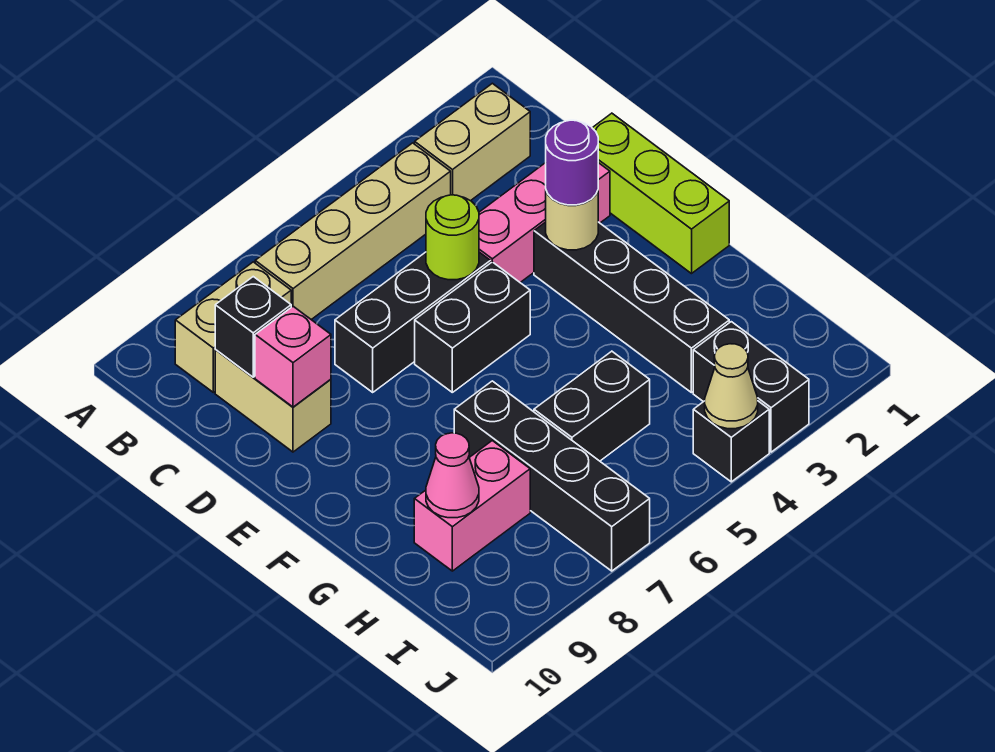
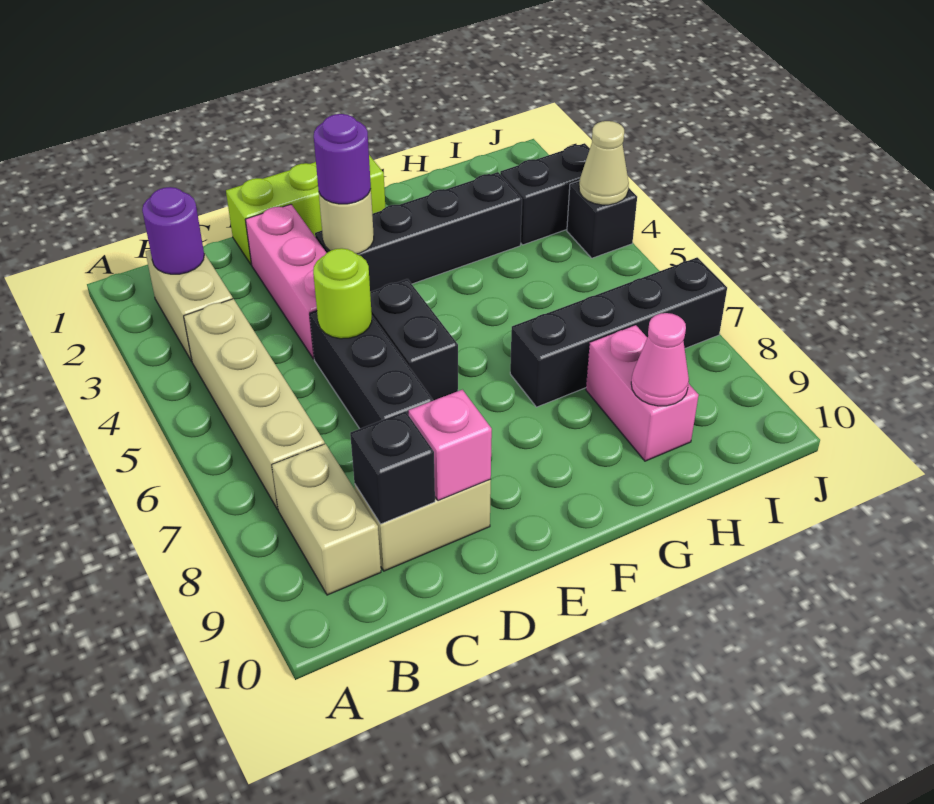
none -> purple 1x1 round brick [142,187,204,274]
black 1x2 brick [534,351,650,461] -> none

